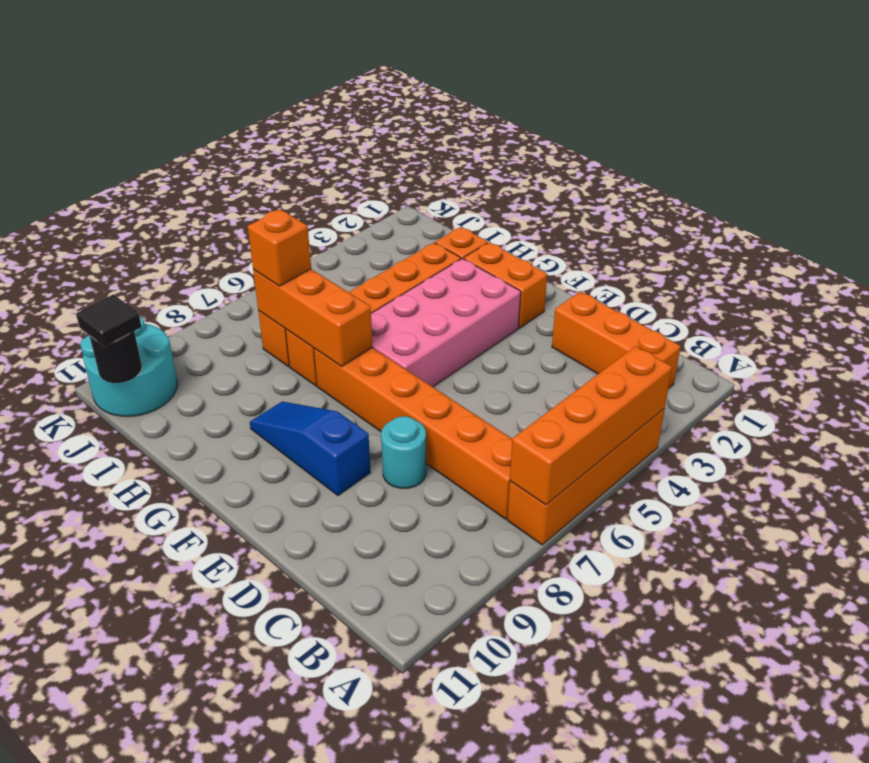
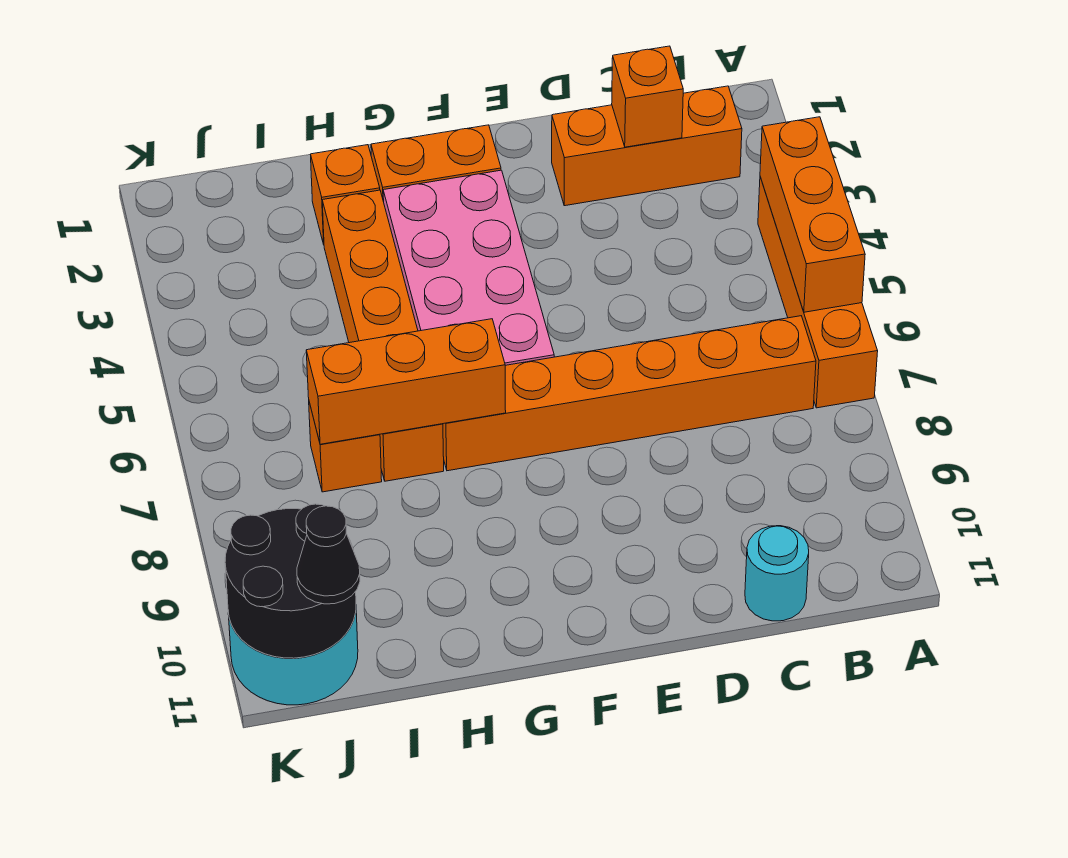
orange 1x4 brick [510,346,672,505] -> orange 1x3 brick [760,117,865,312]
cyan 1x1 round brick [381,416,426,488] -> cyan 1x1 round brick moved to [745,526,809,621]
blue 1x3 slope [250,401,371,495] -> none
orange 1x1 brick [248,209,311,286] -> orange 1x1 brick moved to [612,46,683,147]
black 1x1 round brick [89,331,142,383] -> black 2x2 round brick [225,504,356,658]
black 1x1 tile [76,294,142,347] -> black 1x1 cone [297,506,360,604]

